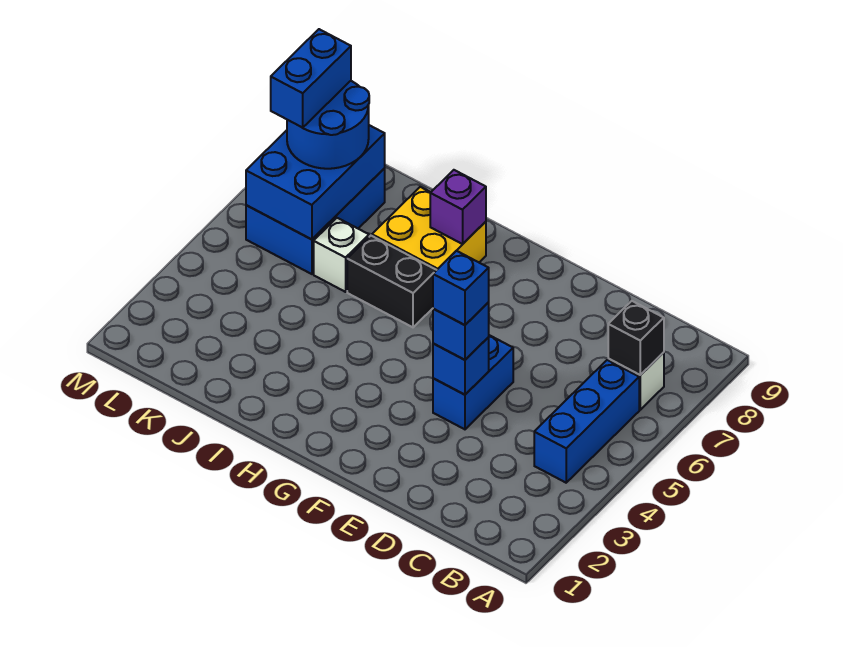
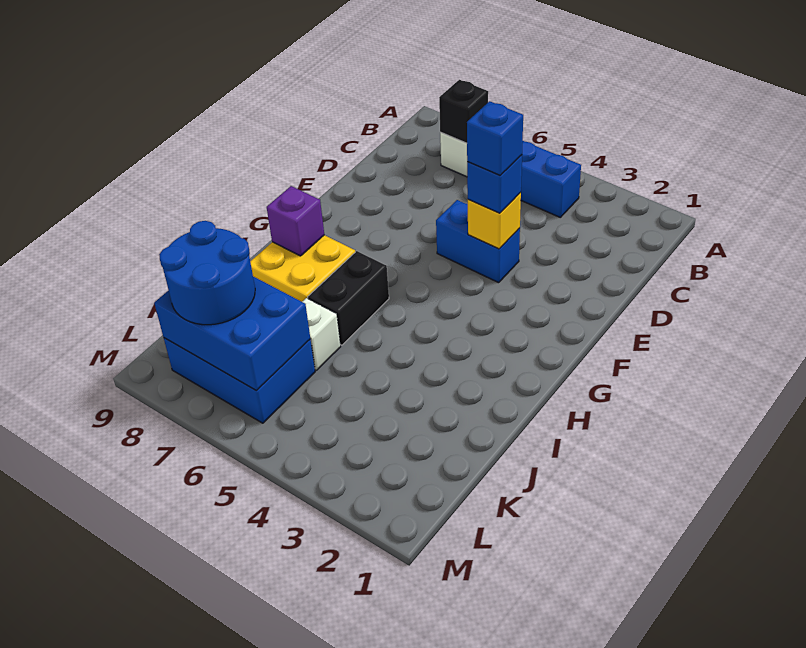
blue 1x1 brick [433,338,489,395] -> yellow 1x1 brick [468,192,521,249]
blue 1x2 brick [271,29,351,128] -> none

